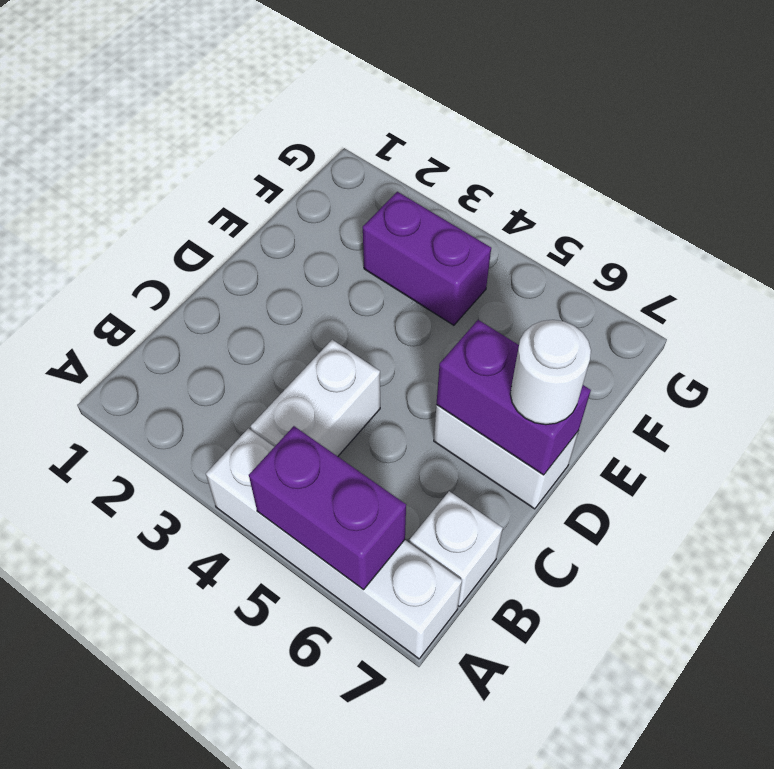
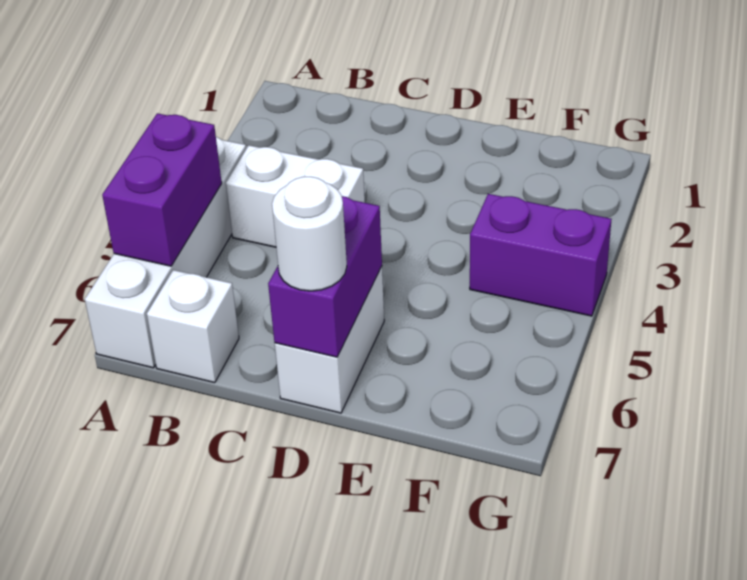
purple 1x2 brick [363,192,491,325] -> purple 1x2 brick turned to [470,194,611,316]

